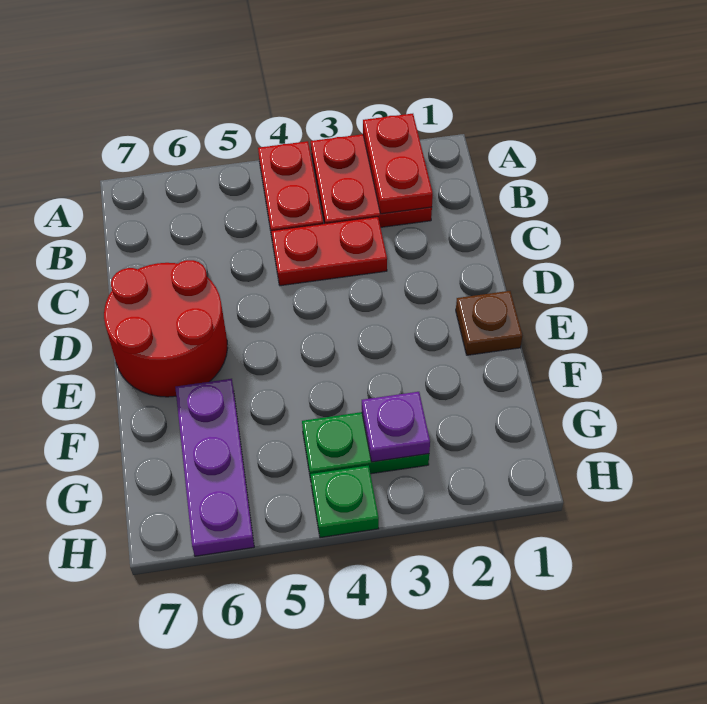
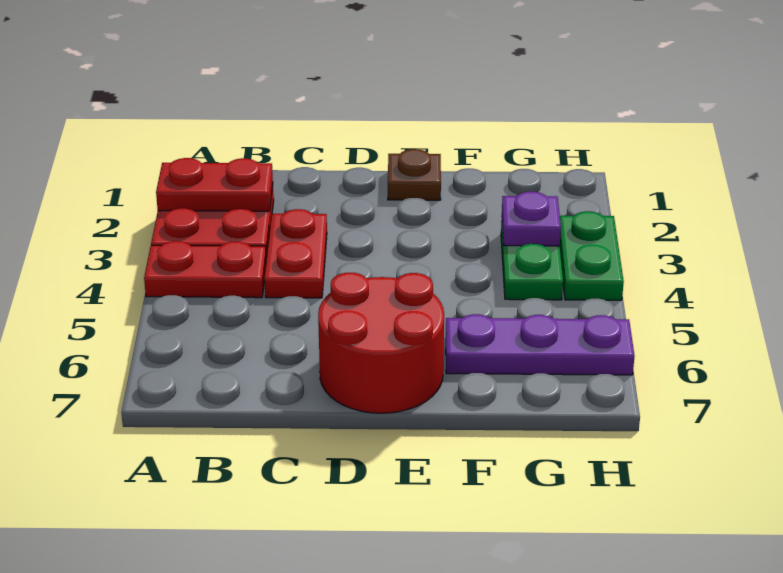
green 1x1 plate [310,465,379,538] -> green 1x2 plate [560,211,624,300]

